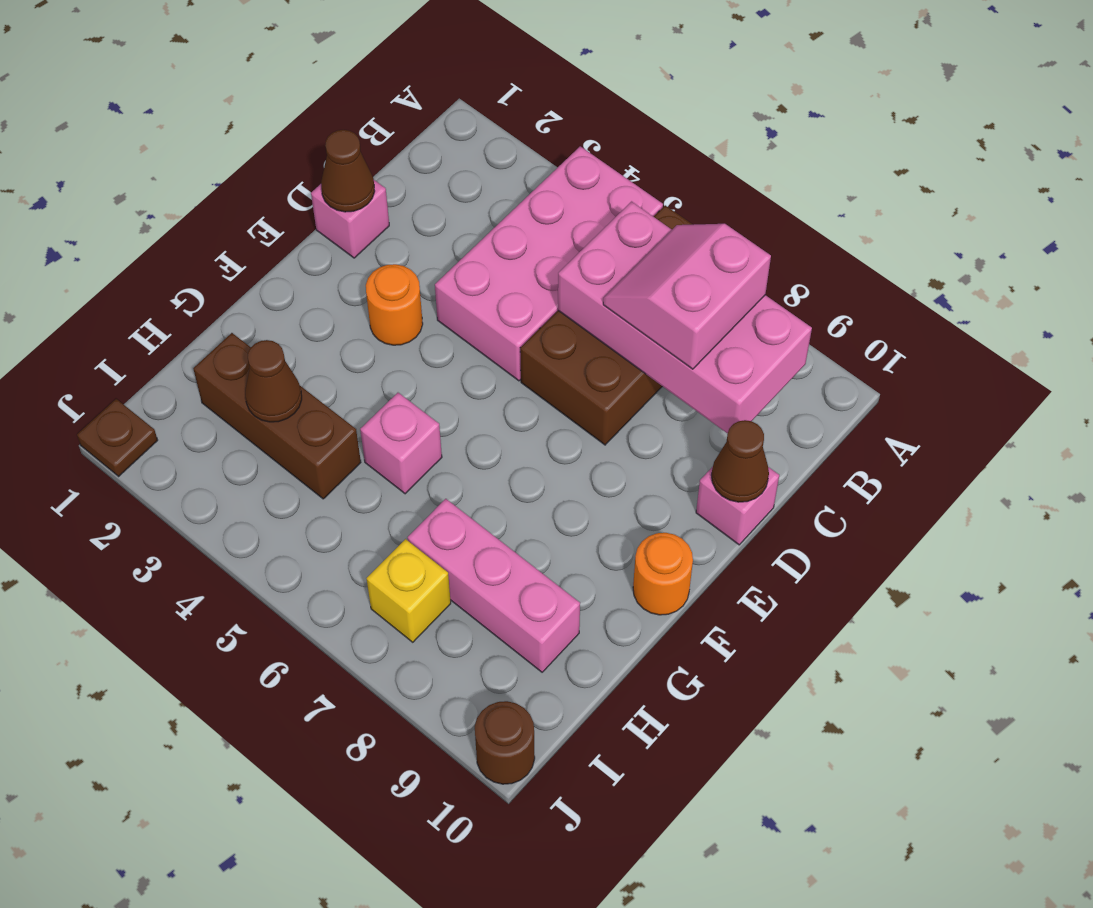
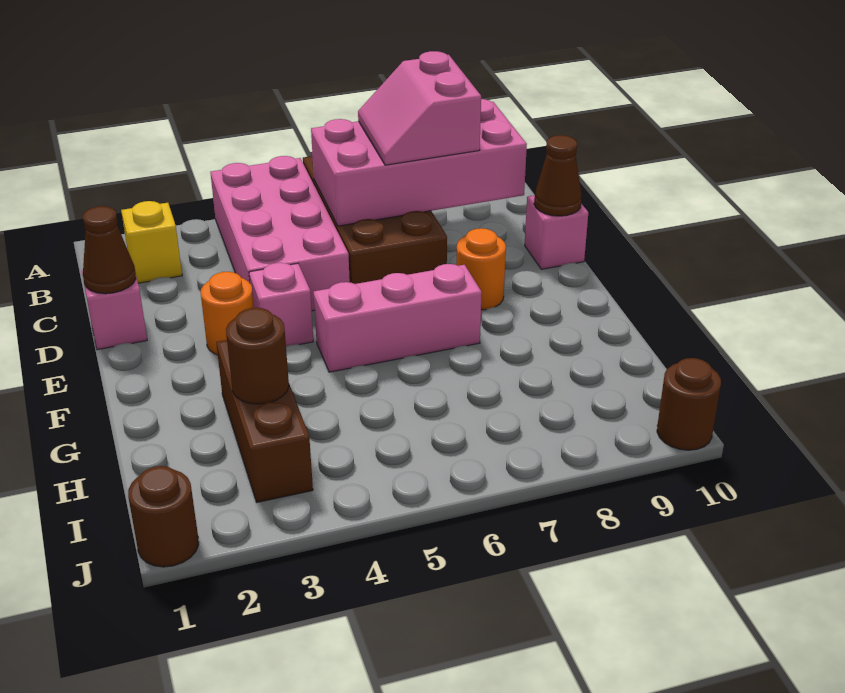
orange 1x1 round brick [633,533,693,615] -> orange 1x1 round brick moved to [456,228,506,310]
pink 1x1 brick [360,393,442,494] -> pink 1x1 brick moved to [249,263,313,346]
brown 1x3 brick [193,333,361,499] -> brown 1x3 brick turned to [216,340,313,502]
brown 1x1 cone [245,340,302,422] -> brown 1x1 round brick [226,308,289,404]
pink 1x3 brick [407,499,580,672] -> pink 1x3 brick moved to [314,264,482,372]
yellow 1x1 brick [366,539,451,642] -> yellow 1x1 brick moved to [121,201,182,283]
brown 1x1 plate [77,399,158,476] -> brown 1x1 round brick [128,466,199,567]

